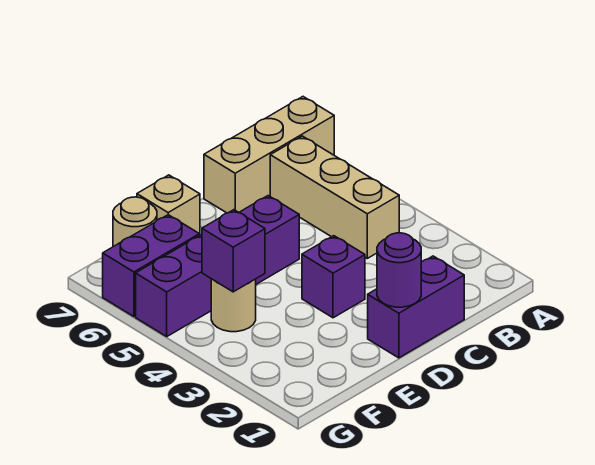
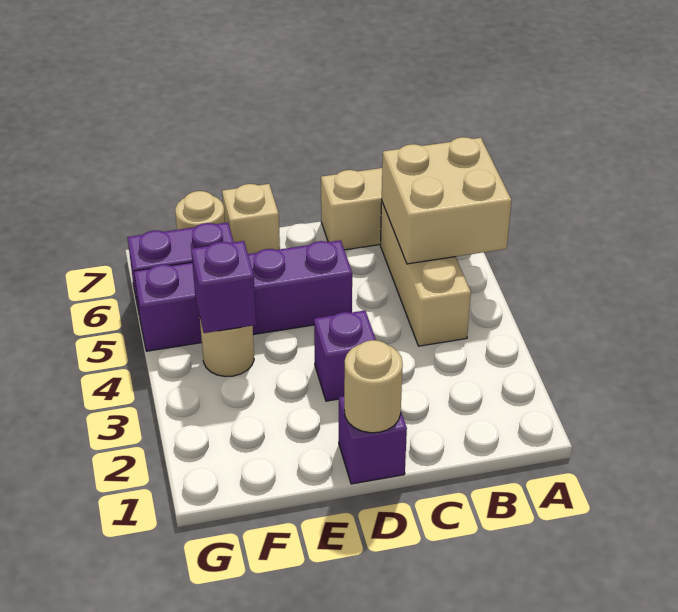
none -> tan 2x2 brick [382,137,512,264]
purple 1x2 brick [368,256,464,358] -> purple 1x1 brick [339,396,407,484]
purple 1x1 round brick [377,233,421,307] -> tan 1x1 round brick [344,340,403,433]

